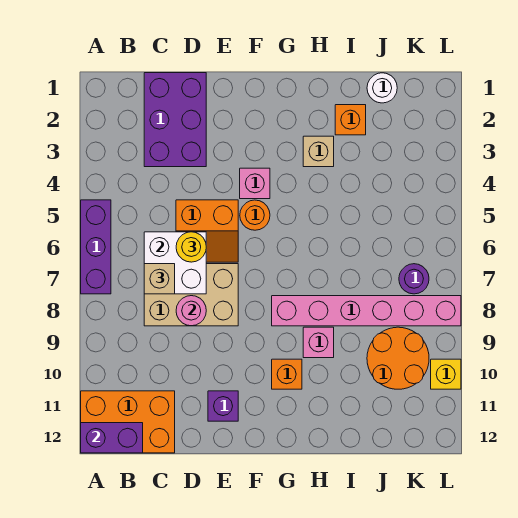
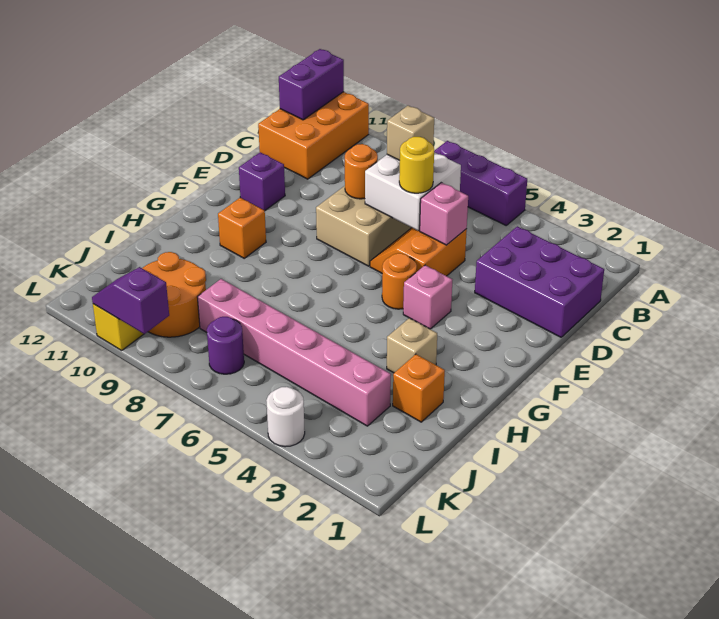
pink 1x1 round brick [176,296,206,326] -> orange 1x1 round brick [345,144,378,199]
pink 1x6 brick [272,296,461,326] -> pink 1x6 brick turned to [197,279,391,426]
pink 1x1 brick [303,327,334,358] -> pink 1x1 brick moved to [420,183,468,245]
white 1x1 round brick [367,73,397,103] -> white 1x1 round brick moved to [266,387,305,447]
none -> purple 1x2 slope [92,267,169,334]

